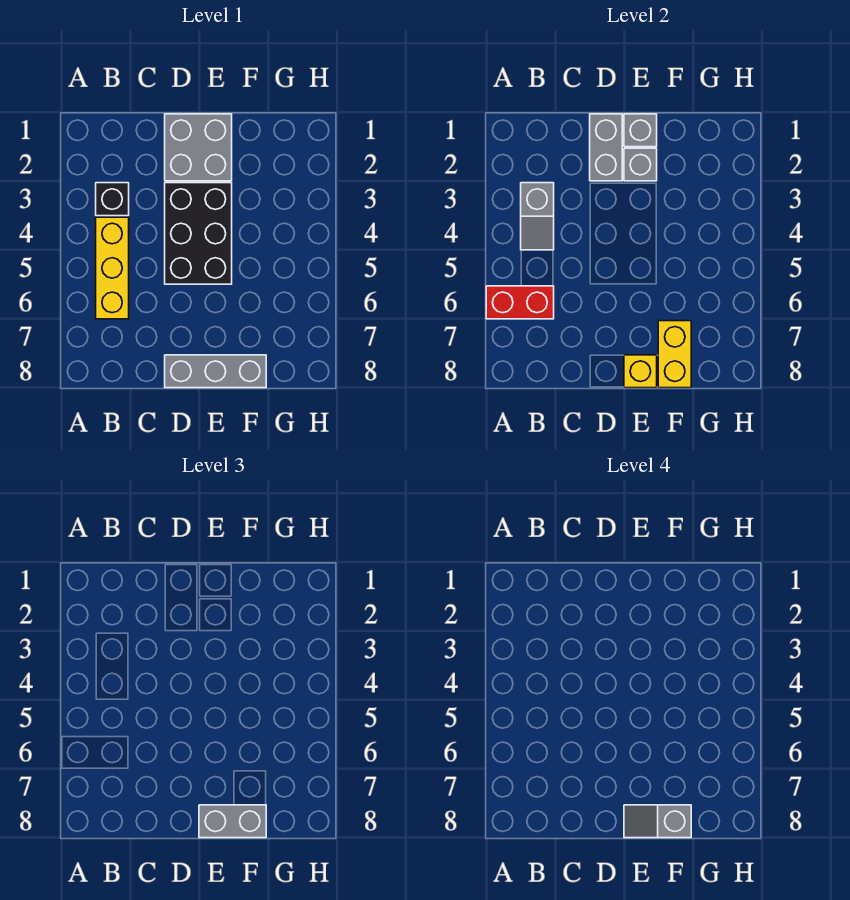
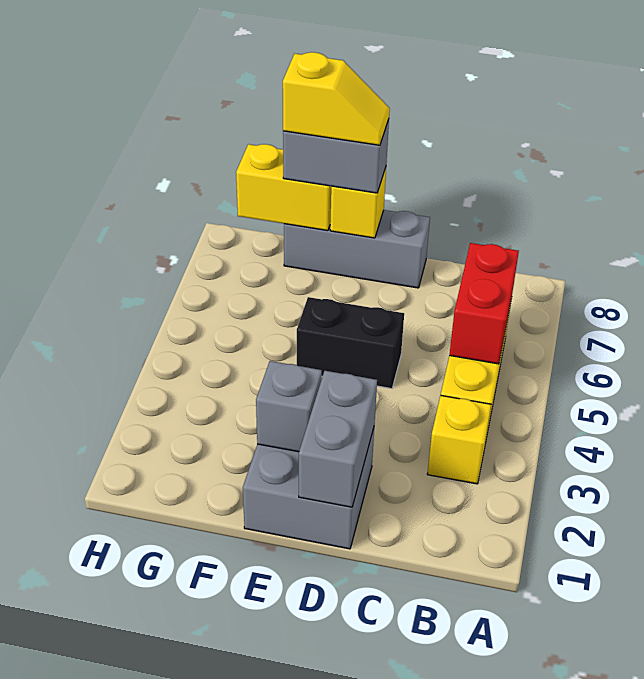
red 1x2 brick [486,286,554,319] -> red 1x2 brick turned to [449,243,519,364]
black 1x1 brick [96,183,129,216] -> yellow 1x1 brick [427,395,491,484]
grey 1x2 slope [521,183,554,250] -> none
black 2x3 brick [165,183,232,284] -> black 1x2 brick [297,297,404,389]
grey 1x1 brick [624,114,657,147] -> none
grey 1x2 slope [624,805,691,838] -> yellow 1x2 slope [283,52,390,145]
yellow 1x2 brick [658,321,691,388] -> yellow 1x2 brick turned to [236,144,331,231]

